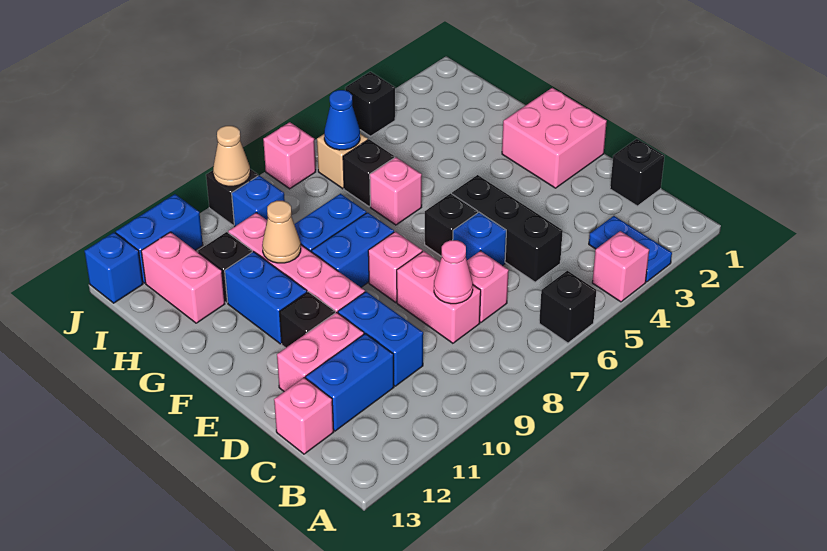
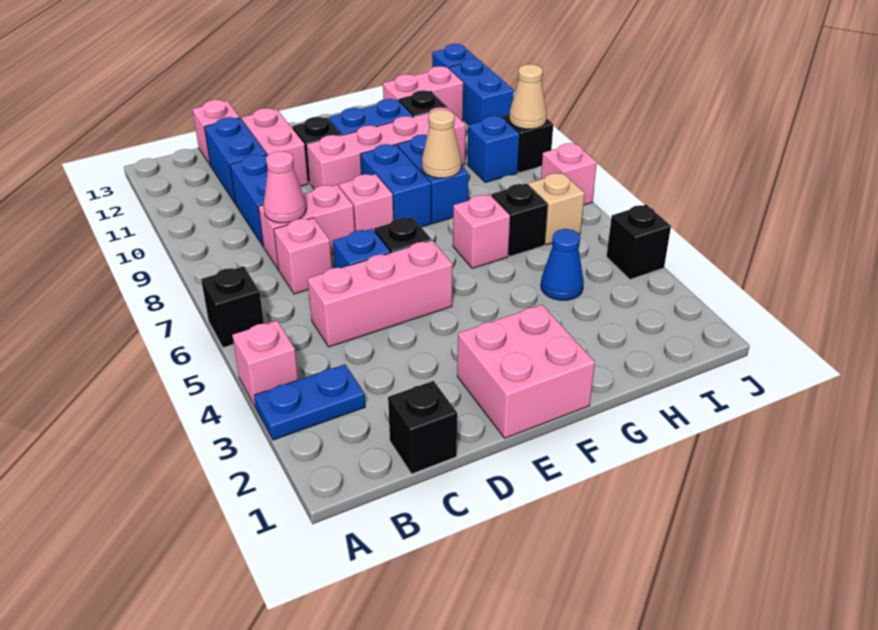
black 1x3 brick [452,175,563,282] -> pink 1x3 brick [308,240,453,347]
blue 1x2 brick [338,292,423,386] -> blue 1x2 brick turned to [230,155,268,247]
tan 1x1 cone [262,201,301,263] -> tan 1x1 cone moved to [422,110,462,178]
blue 1x1 cone [324,90,360,150] -> blue 1x1 cone moved to [541,229,584,300]

